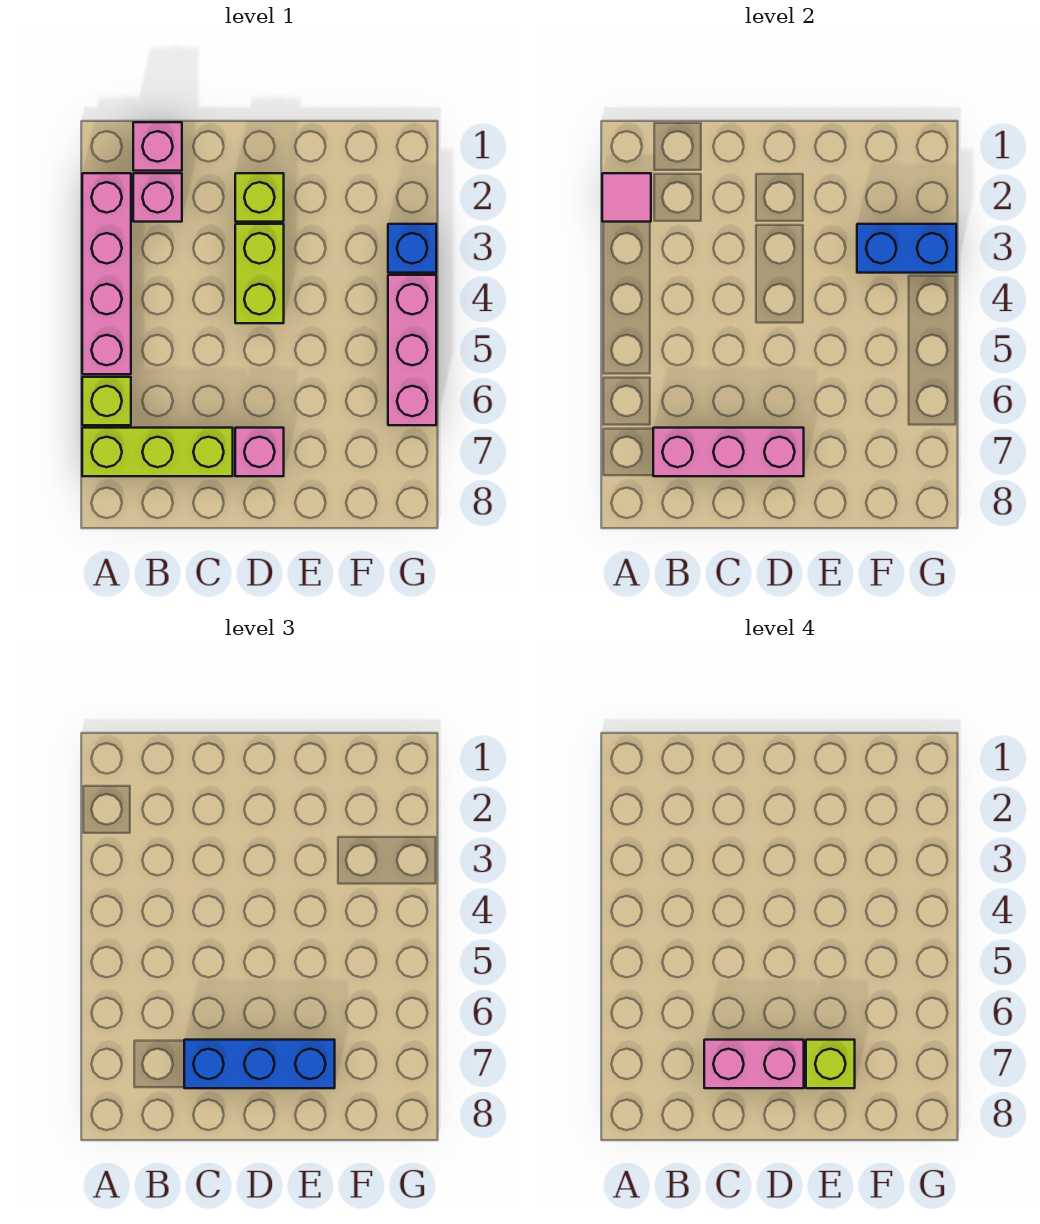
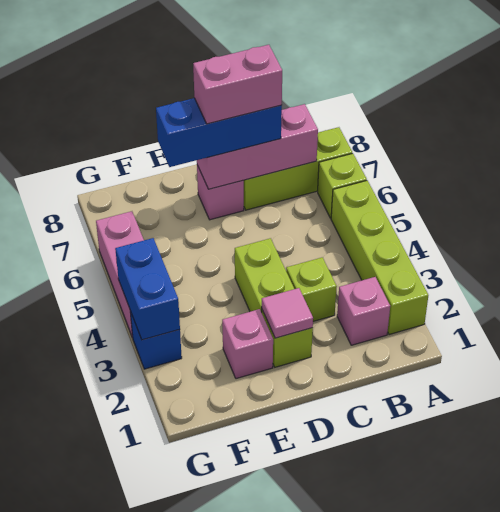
pink 1x4 brick [82,173,131,374] -> lime 1x4 brick [331,181,428,335]
pink 1x1 tile [602,173,651,222] -> pink 1x1 tile moved to [262,288,313,338]
pink 1x1 brick [133,122,182,171] -> pink 1x1 brick moved to [222,309,273,379]
lime 1x1 brick [806,1040,855,1088] -> lime 1x1 brick moved to [286,257,337,321]
blue 1x2 brick [857,224,956,273] -> blue 1x2 brick turned to [115,238,180,340]

